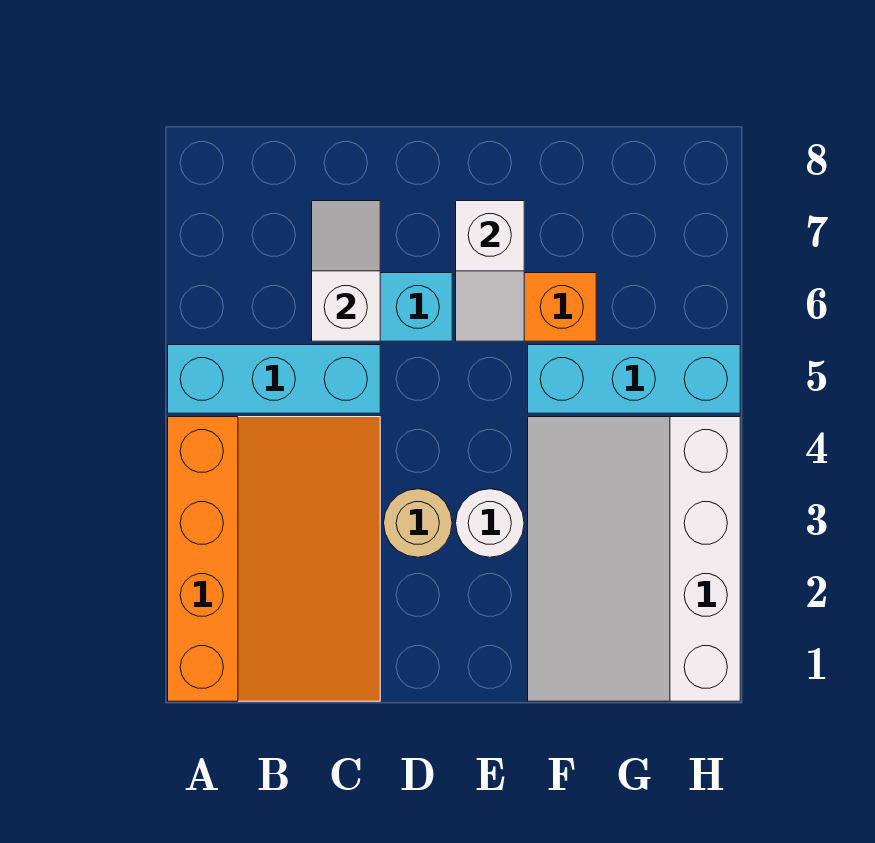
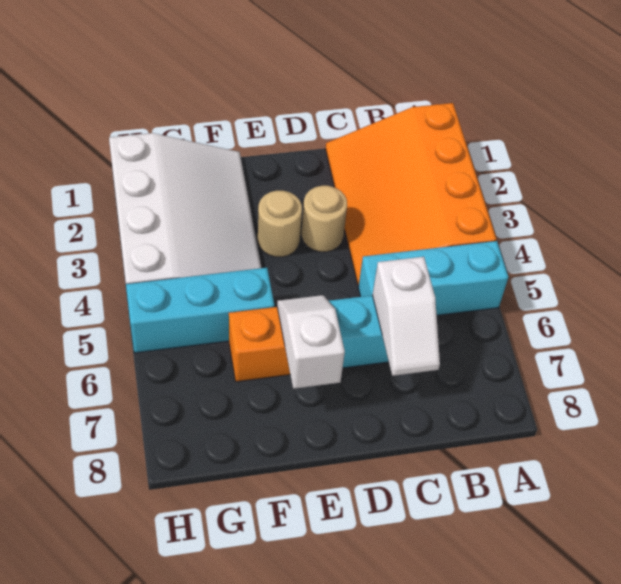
white 1x1 round brick [456,489,524,557] -> tan 1x1 round brick [258,191,302,257]

